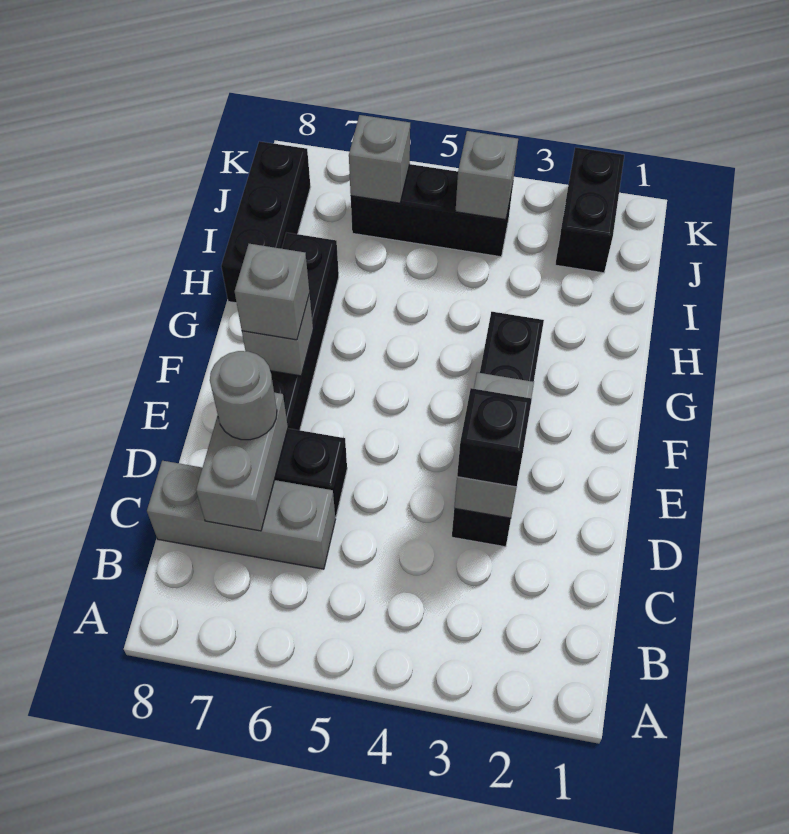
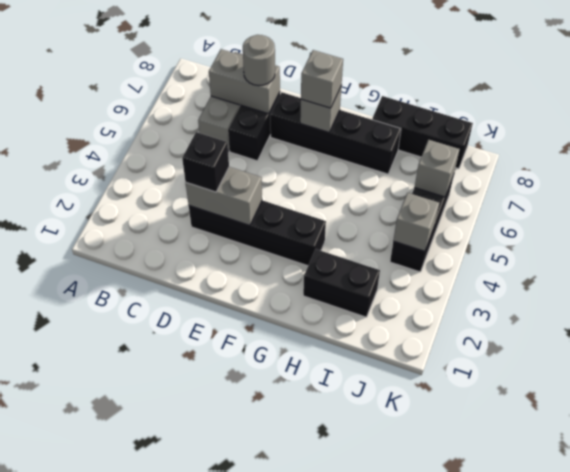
black 1x2 brick [555,147,624,273] -> black 1x2 brick moved to [303,249,380,317]

